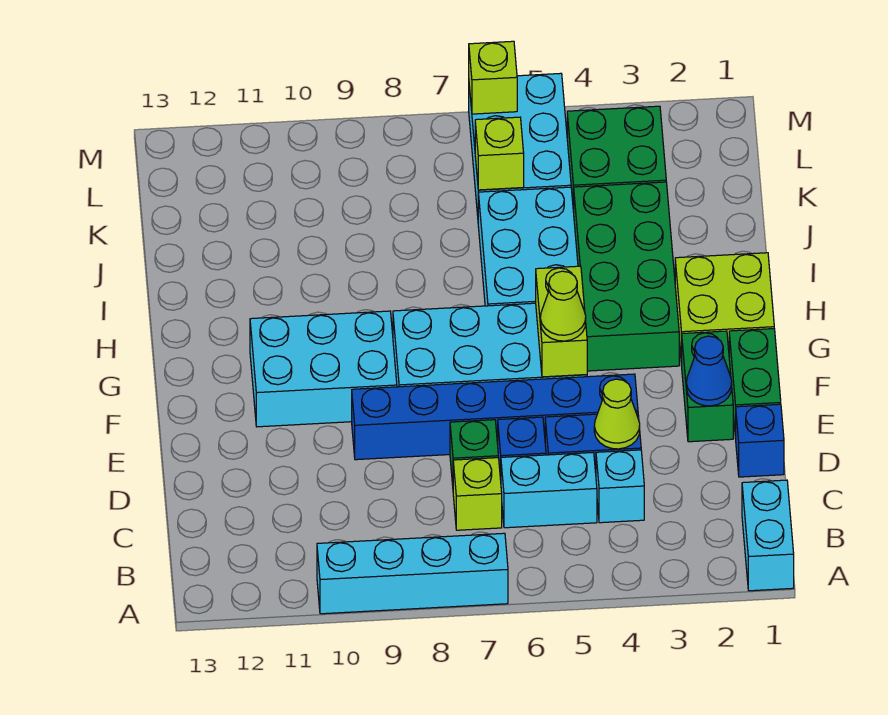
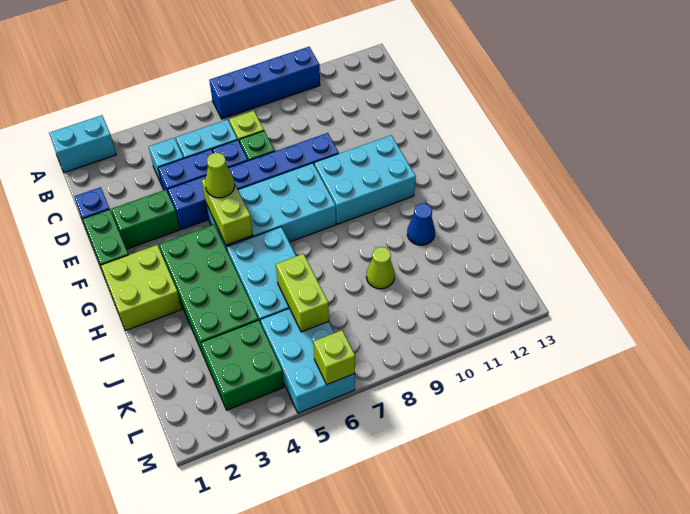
cyan 1x2 brick [742,480,794,591] -> cyan 1x2 brick turned to [49,115,116,173]
cyan 1x4 brick [317,533,508,614] -> blue 1x4 brick [209,47,320,119]
lime 1x1 cone [594,379,640,449] -> lime 1x1 cone moved to [366,247,395,289]
green 1x2 brick [682,331,733,442] -> green 1x2 brick turned to [111,190,180,249]
blue 1x1 cone [686,336,732,406] -> blue 1x1 cone moved to [407,203,435,245]
lime 1x1 brick [475,117,524,190] -> lime 1x2 brick [276,254,329,332]

